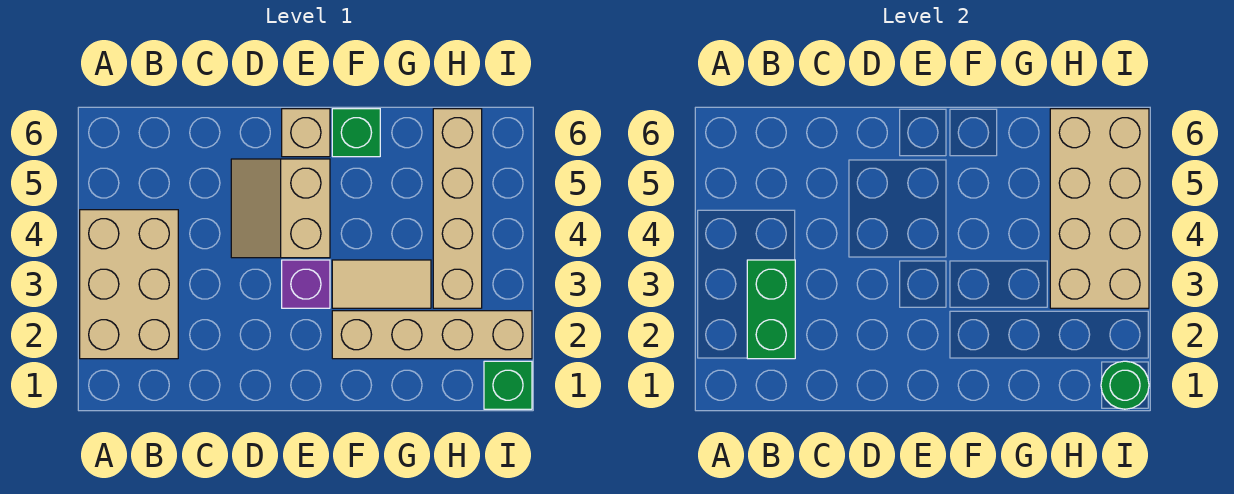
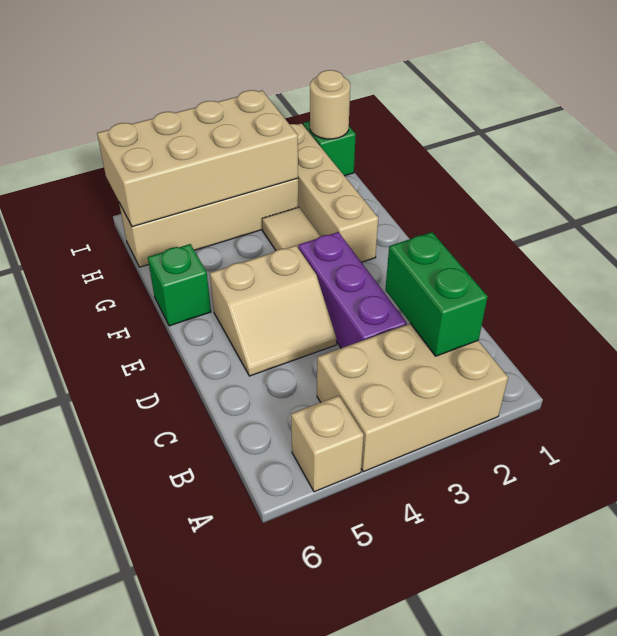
green 1x2 brick [747,260,795,359] -> green 1x2 brick turned to [385,232,488,356]
purple 1x1 brick [282,260,330,308] -> purple 1x3 brick [298,232,407,348]
tan 1x1 brick [282,109,330,157] -> tan 1x1 brick moved to [291,396,364,492]
green 1x1 round brick [1101,361,1149,409] -> tan 1x1 round brick [310,70,350,139]

